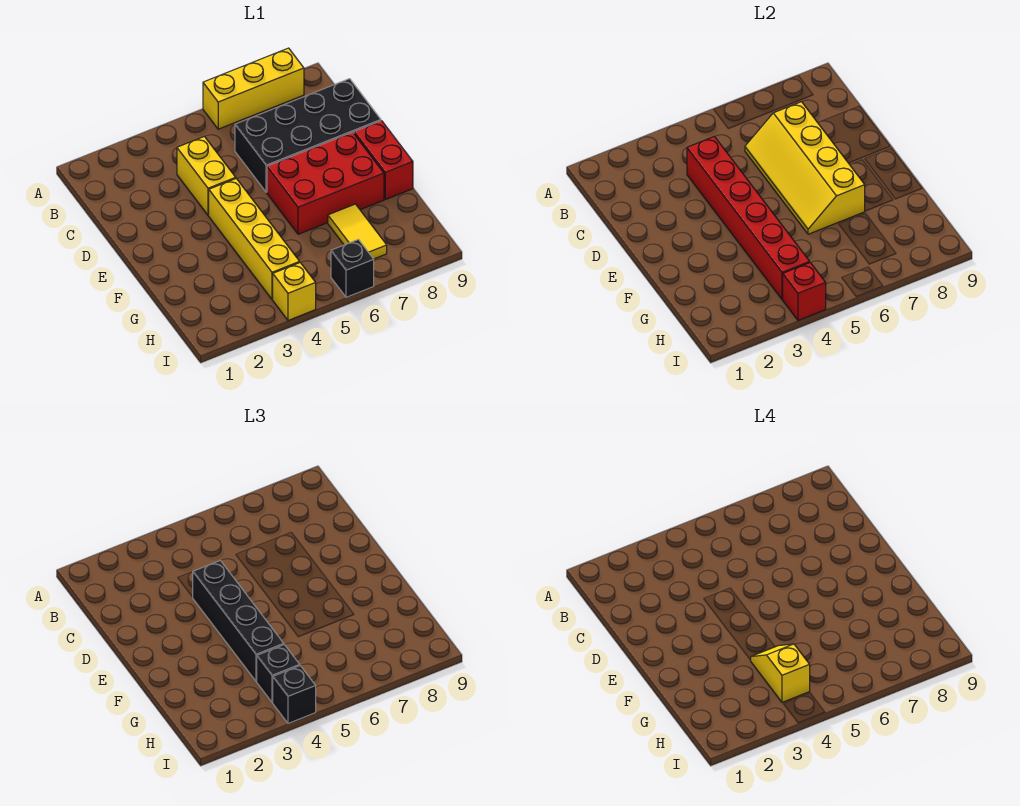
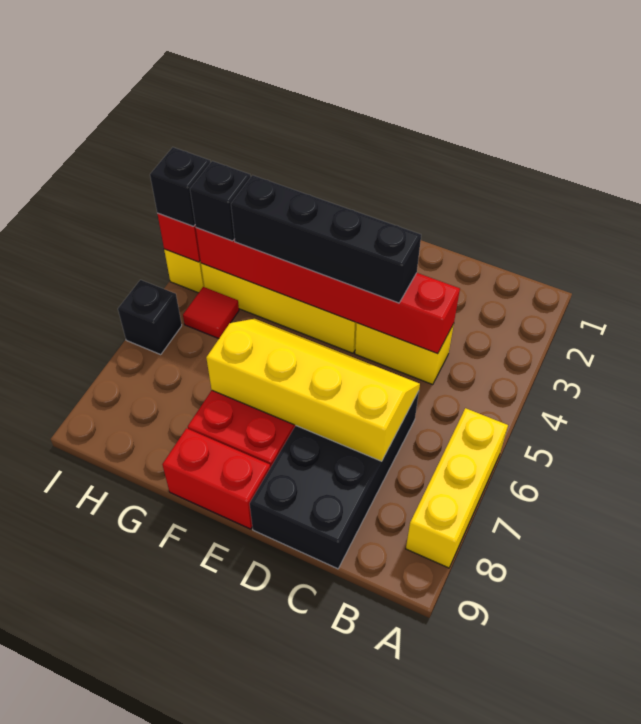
yellow 1x2 slope [751,644,810,702] -> none
yellow 1x2 tile [328,204,387,259] -> none
none -> red 1x1 tile [183,287,239,339]

